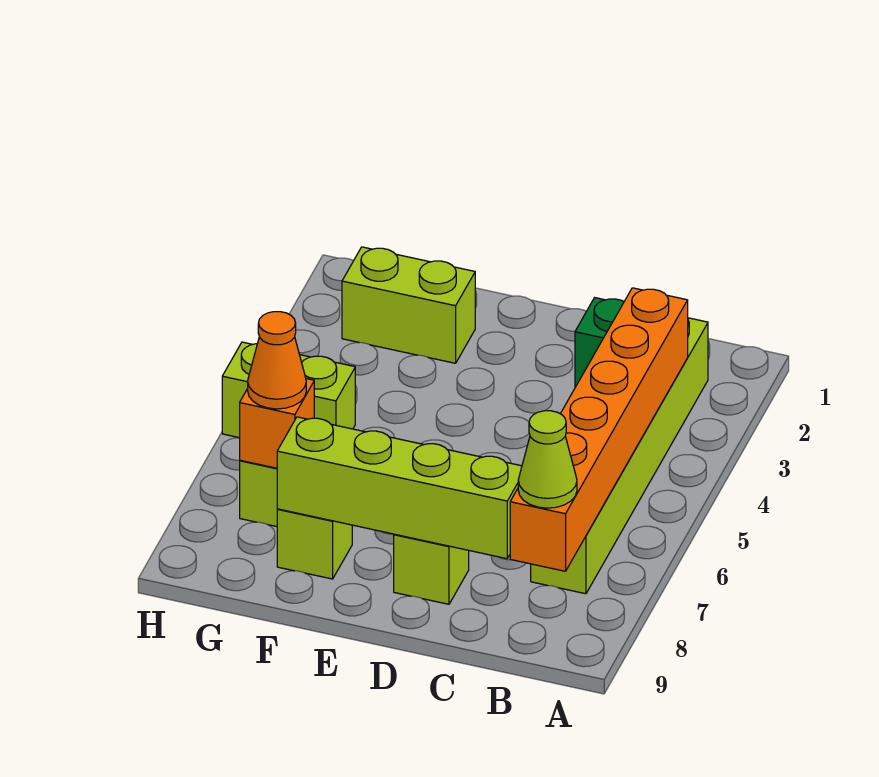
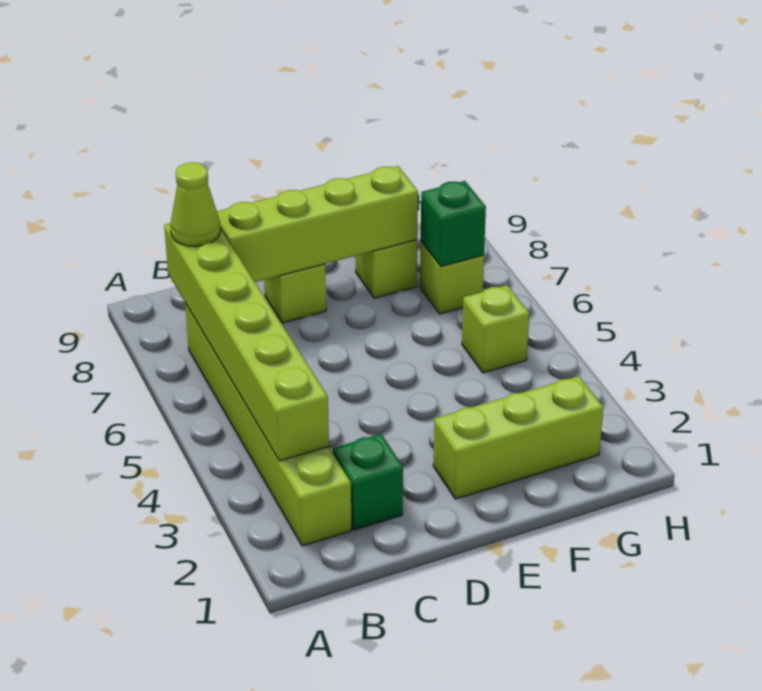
orange 1x6 brick [510,288,688,571] -> lime 1x6 brick [164,223,329,461]
lime 1x2 brick [342,247,475,363] -> lime 1x3 brick [433,376,603,499]
lime 1x2 brick [222,342,355,438] -> lime 1x1 brick [462,285,529,373]
orange 1x1 brick [240,379,314,468] -> green 1x1 brick [421,181,486,266]
orange 1x1 cone [248,312,306,409] -> none

